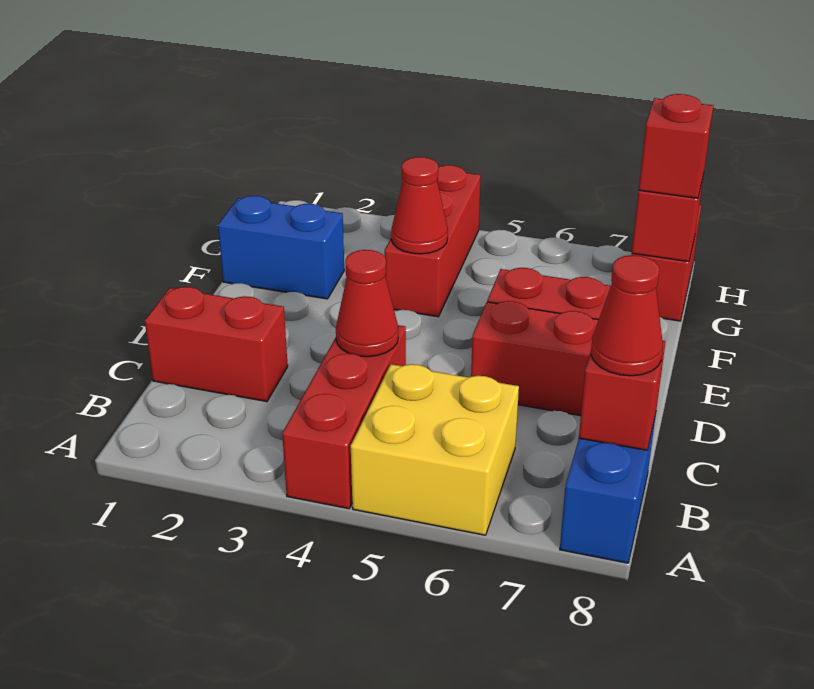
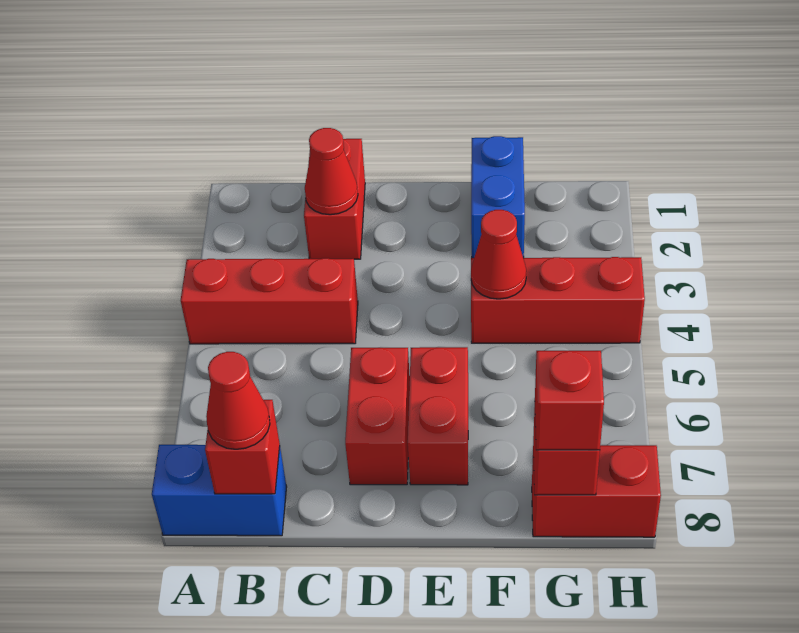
yellow 2x2 brick [351,364,519,535] -> none
red 1x1 cone [336,250,398,357] -> red 1x1 cone moved to [305,128,358,215]

